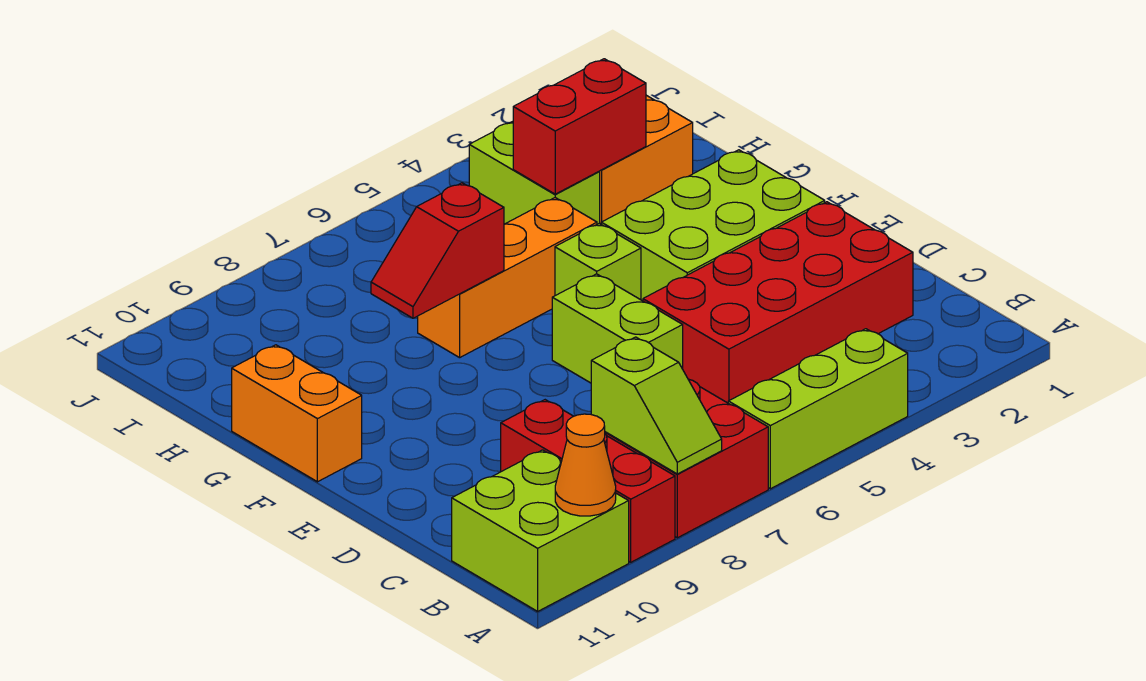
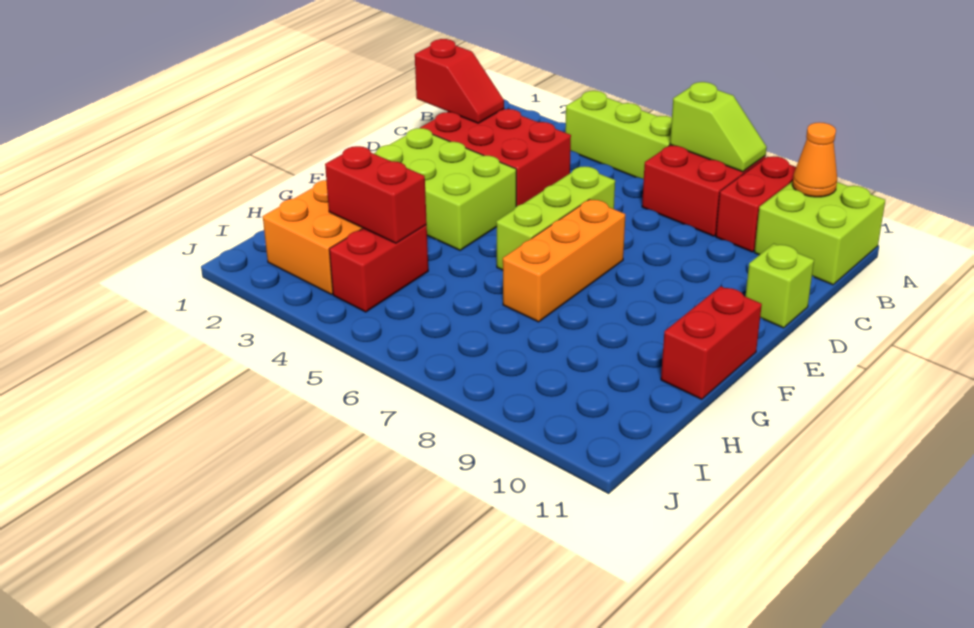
lime 1x2 slope [591,337,722,474] -> lime 1x2 slope turned to [670,82,767,172]
red 1x3 brick [501,400,675,562] -> red 1x2 brick [716,156,796,252]
red 2x4 brick [643,202,913,403] -> red 2x3 brick [420,109,571,207]
lime 1x2 brick [552,274,683,383] -> lime 1x3 brick [496,166,615,270]
lime 1x1 brick [555,223,641,300] -> lime 1x1 brick moved to [745,244,814,328]
orange 1x2 brick [232,345,362,482] -> red 1x2 brick [661,286,762,399]
orange 1x3 brick [418,198,597,358] -> orange 1x3 brick turned to [503,199,625,322]
red 1x2 slope [371,183,504,318] -> red 1x2 slope moved to [415,39,504,123]
lime 1x2 brick [469,122,600,224] -> red 1x2 brick [329,225,428,312]

